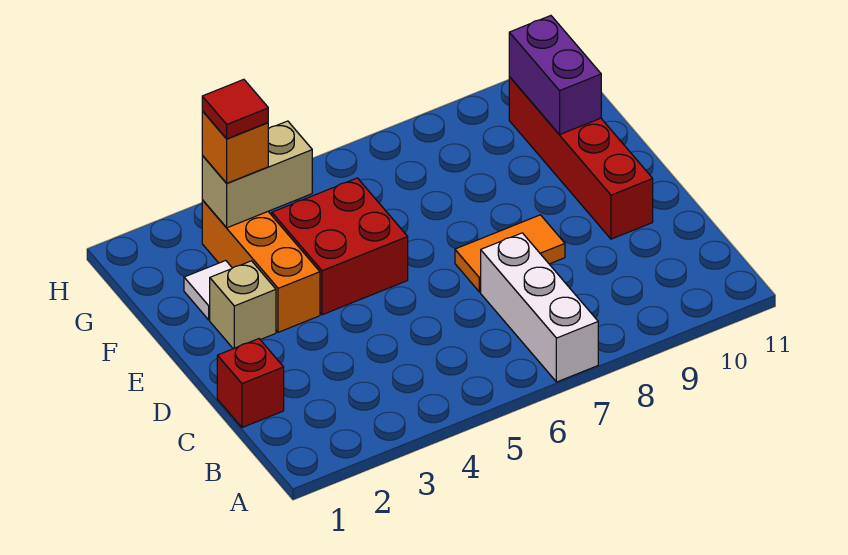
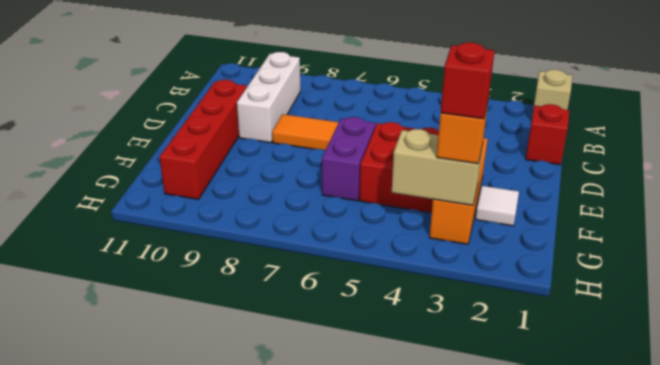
white 1x3 brick [481,233,598,382] -> white 1x3 brick moved to [237,52,301,143]
tan 1x1 brick [210,261,276,349] -> tan 1x1 brick moved to [532,70,572,115]
purple 1x2 brick [509,16,601,135] -> purple 1x2 brick moved to [322,117,375,201]
red 1x1 tile [202,79,268,139] -> red 1x1 brick [441,43,494,119]

